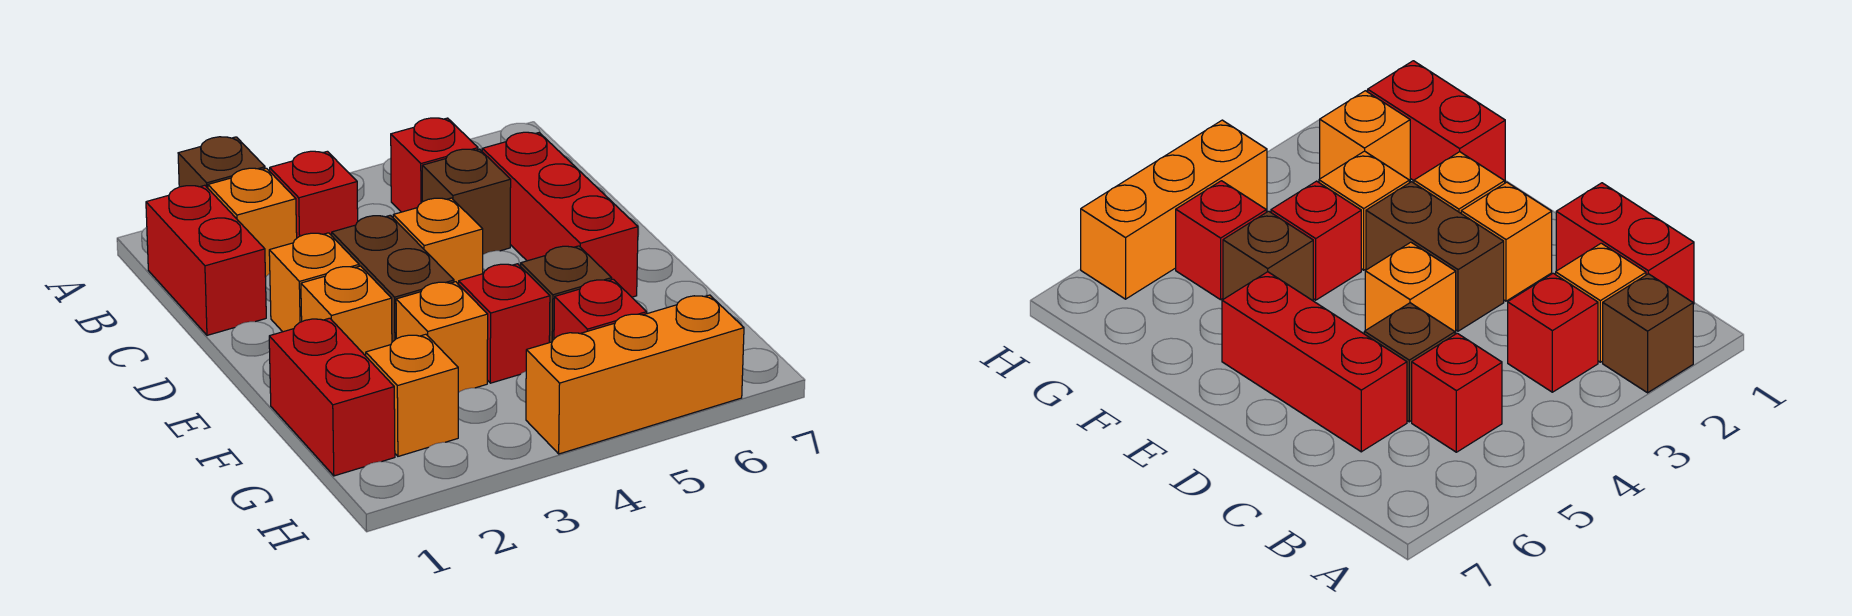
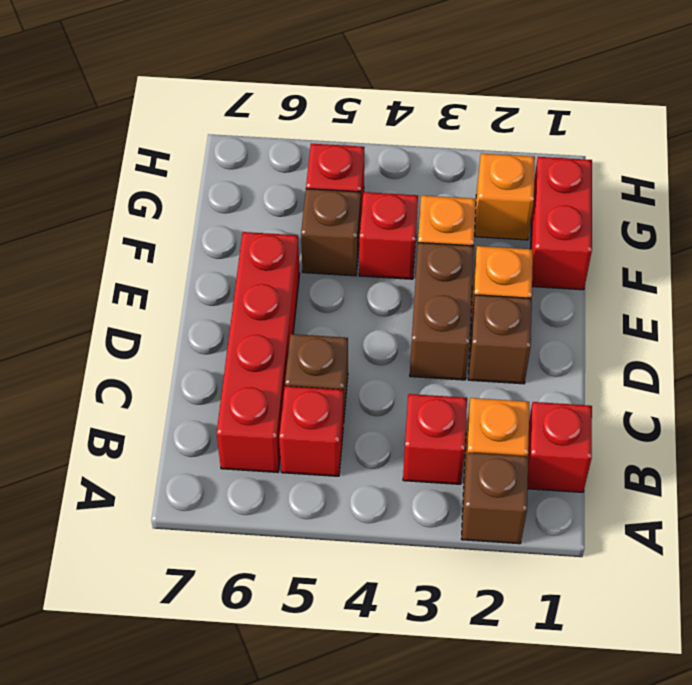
red 1x2 brick [146,185,266,335] -> red 1x1 brick [528,402,592,492]
red 1x3 brick [482,132,638,297] -> red 1x4 brick [217,232,300,472]
orange 1x1 brick [269,233,359,332] -> brown 1x1 brick [468,295,532,384]
orange 1x1 brick [393,198,483,285] -> none
orange 1x3 brick [526,295,744,454] -> none

